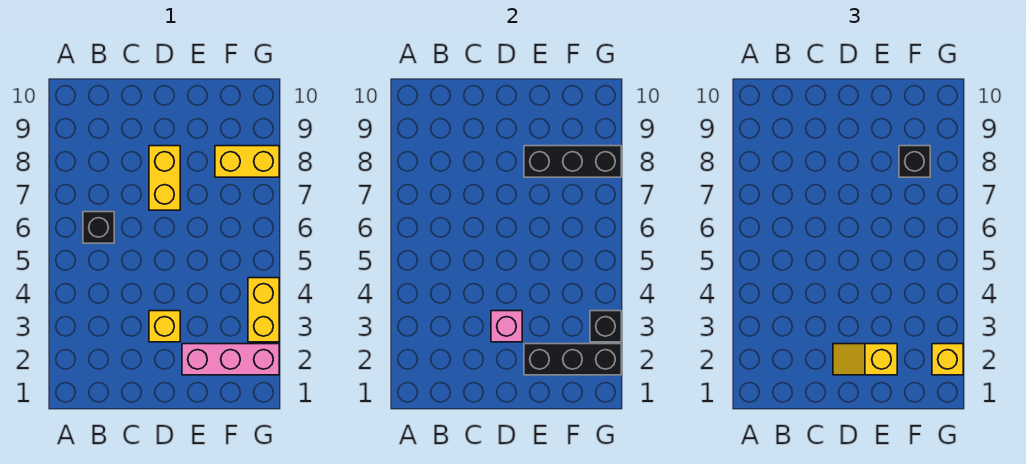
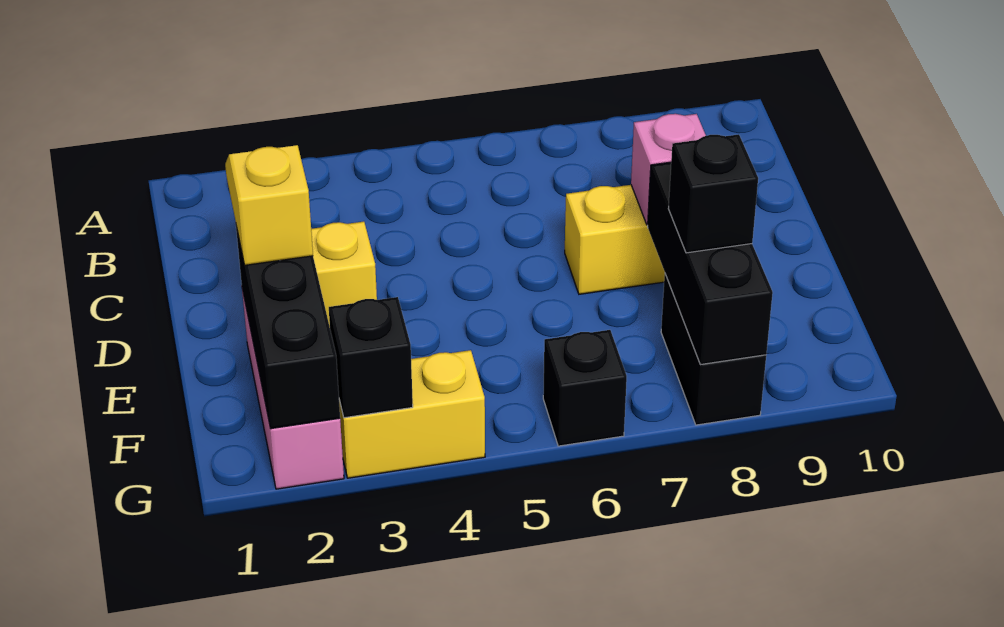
black 1x1 brick [83,212,114,243] -> black 1x1 brick moved to [543,330,627,446]
pink 1x1 brick [491,311,522,342] -> pink 1x1 brick moved to [631,114,706,225]
yellow 1x2 brick [215,146,279,177] -> black 1x2 brick [661,274,766,425]
yellow 1x1 brick [932,344,963,375] -> none

